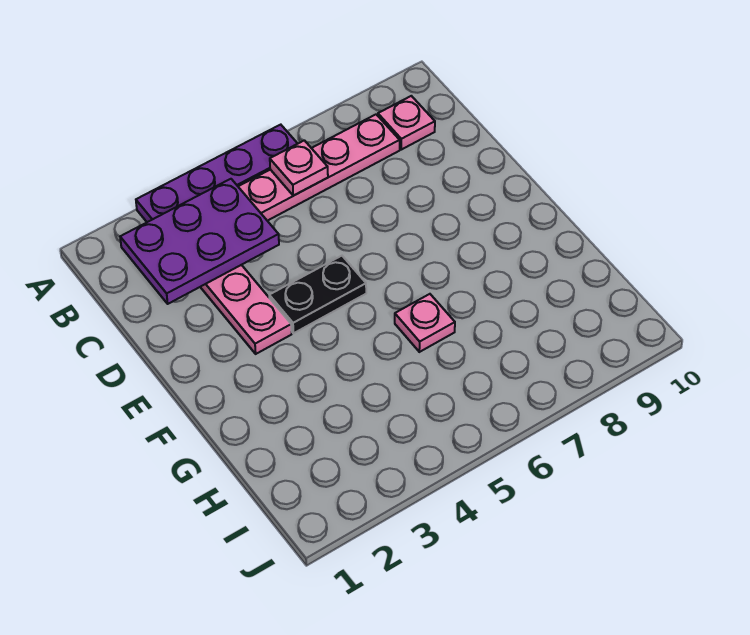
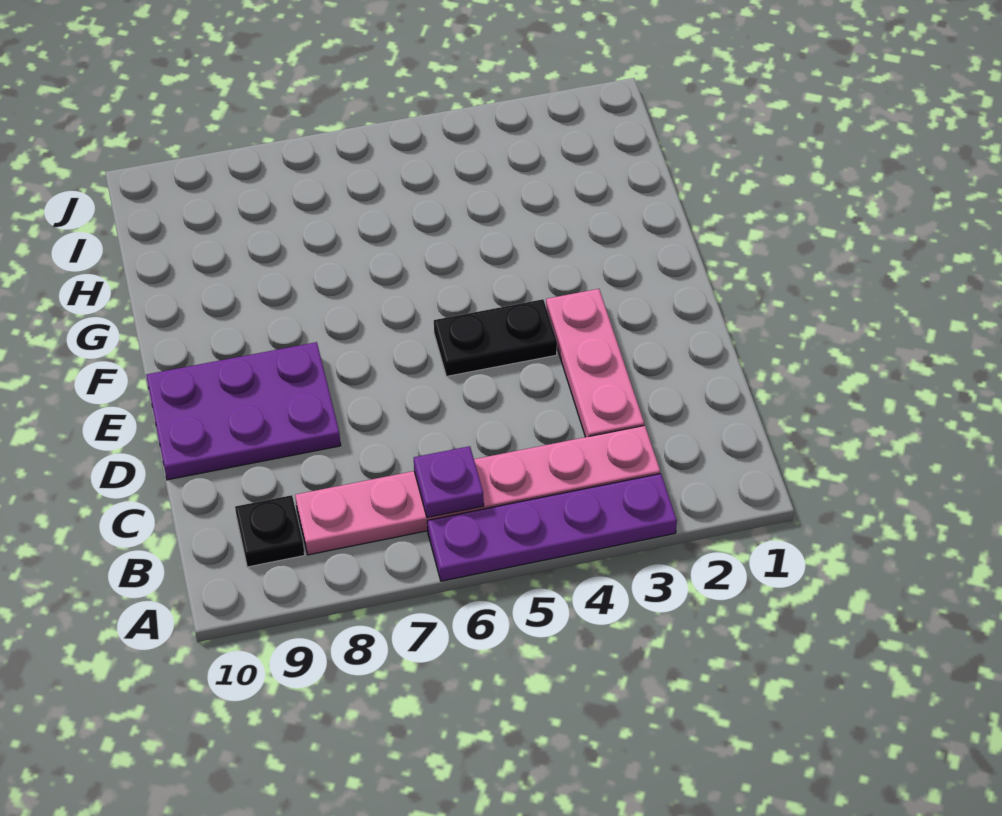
purple 2x3 plate [120,179,279,304] -> purple 2x3 plate moved to [146,342,341,480]
pink 1x1 plate [270,140,328,196] -> purple 1x1 plate [414,446,484,517]
pink 1x1 plate [378,96,435,150] -> black 1x1 plate [235,495,305,567]
pink 1x1 plate [395,294,455,352] -> none

